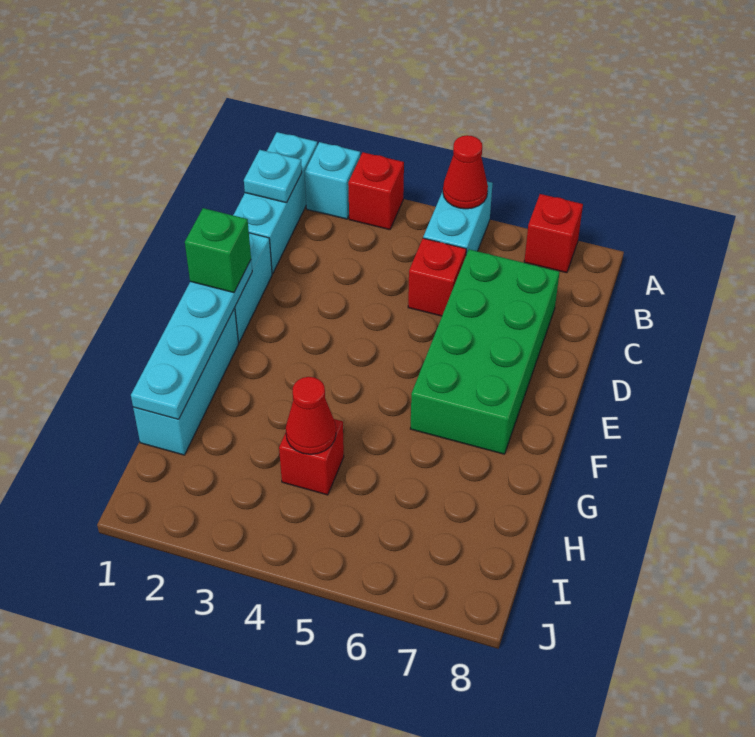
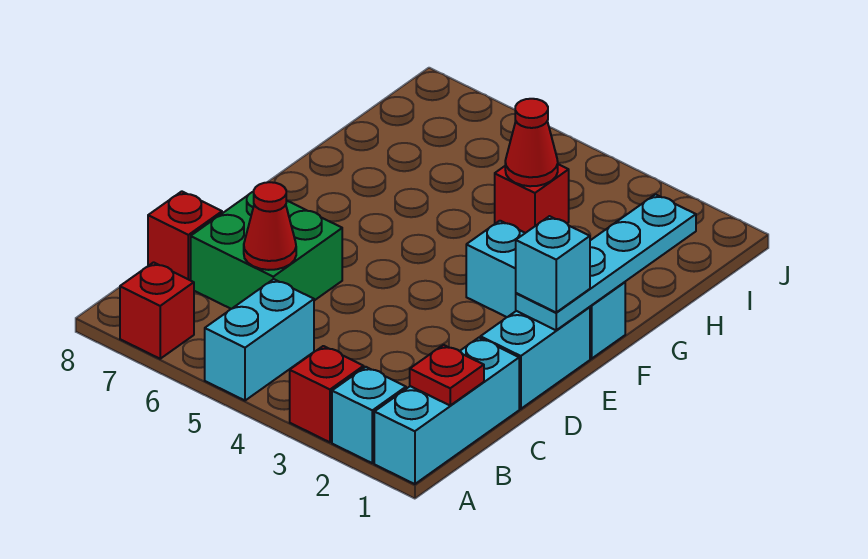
red 1x1 cone [443,135,488,209] -> red 1x1 cone moved to [244,182,296,270]
cyan 1x1 plate [244,150,302,203] -> red 1x1 plate [410,345,484,405]
red 1x1 brick [408,238,466,316] -> red 1x1 brick moved to [148,191,222,280]
green 2x4 brick [410,249,560,454] -> green 2x2 brick [191,192,342,309]
green 1x1 brick [185,208,251,293] -> cyan 1x1 brick [516,216,590,313]
cyan 1x3 brick [133,308,238,455] -> cyan 1x3 brick turned to [466,221,625,359]

